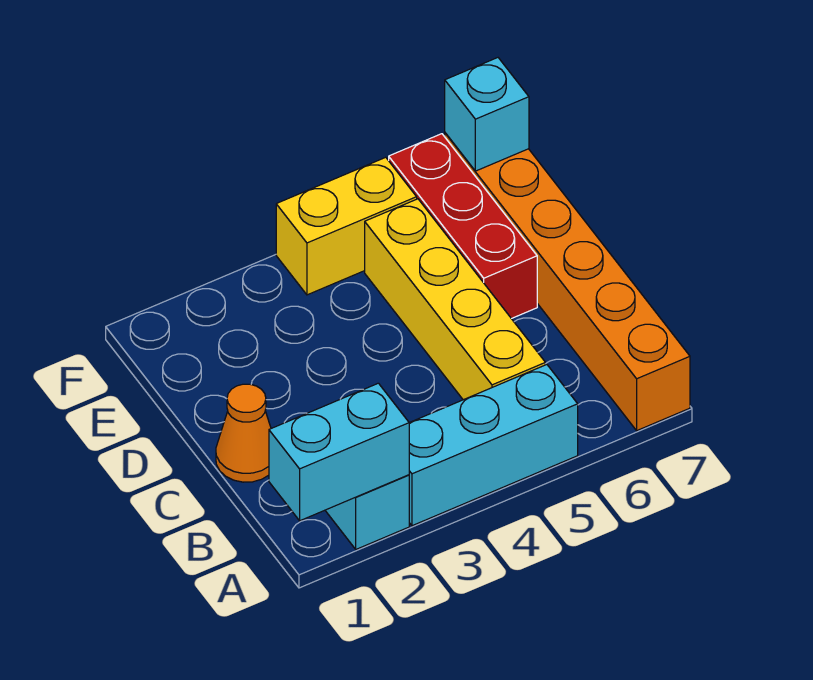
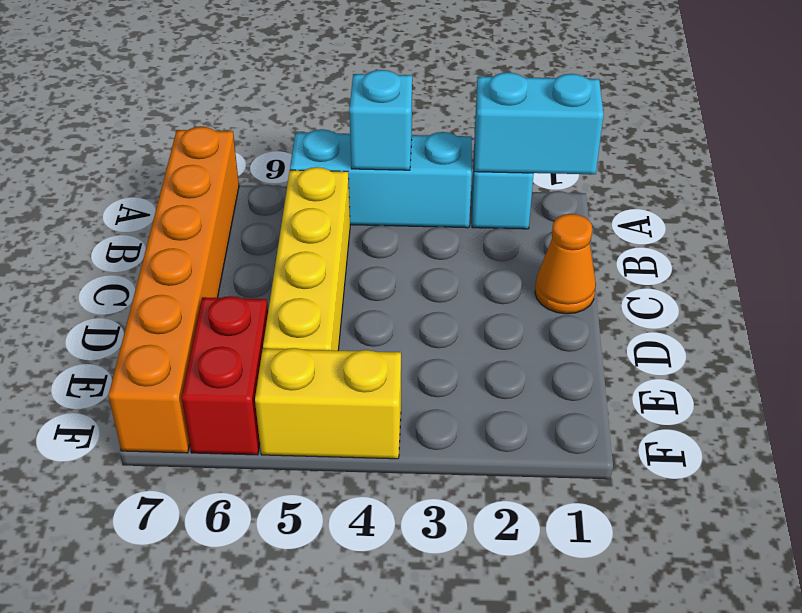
red 1x3 brick [389,134,537,319] -> red 1x2 brick [182,296,268,455]
cyan 1x1 brick [445,58,529,171] -> cyan 1x1 brick moved to [349,70,412,170]

